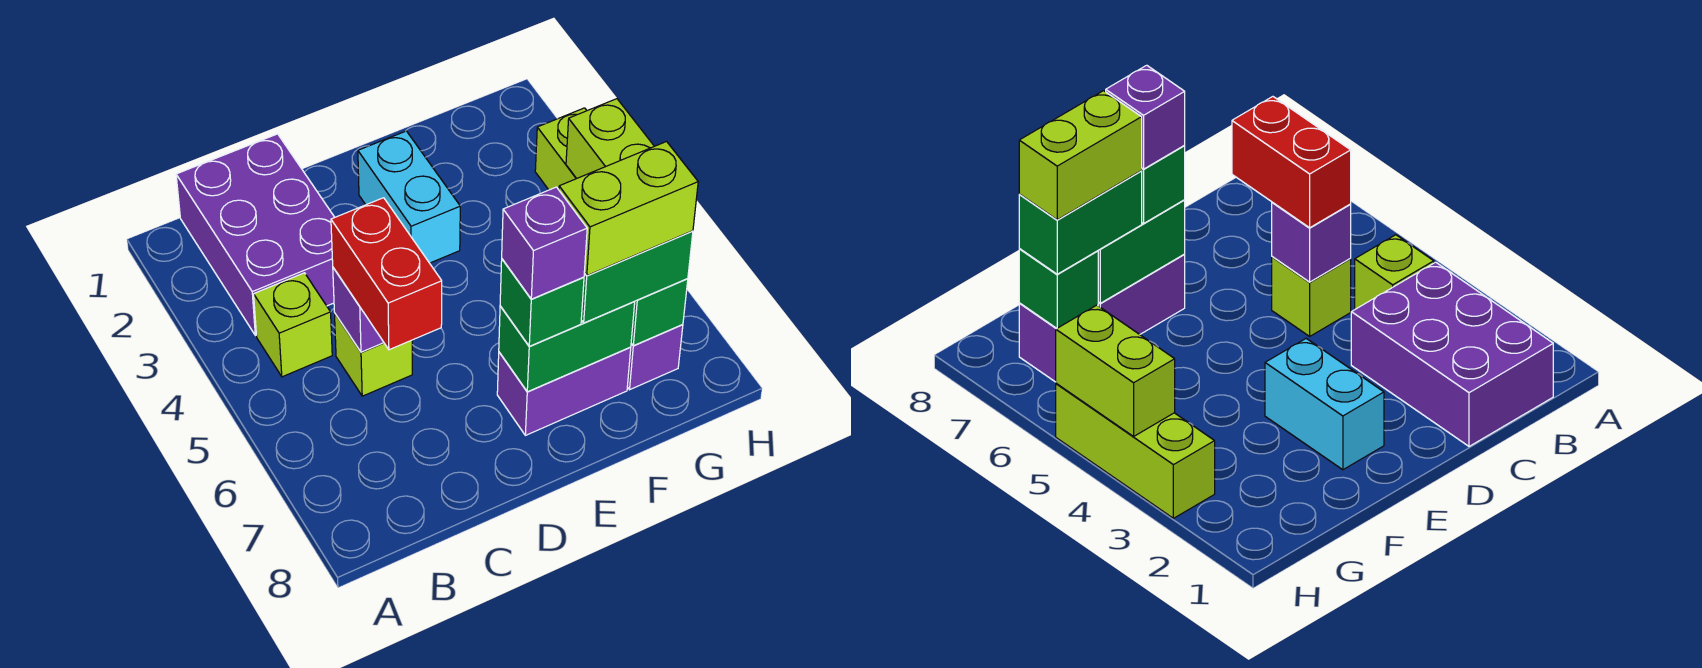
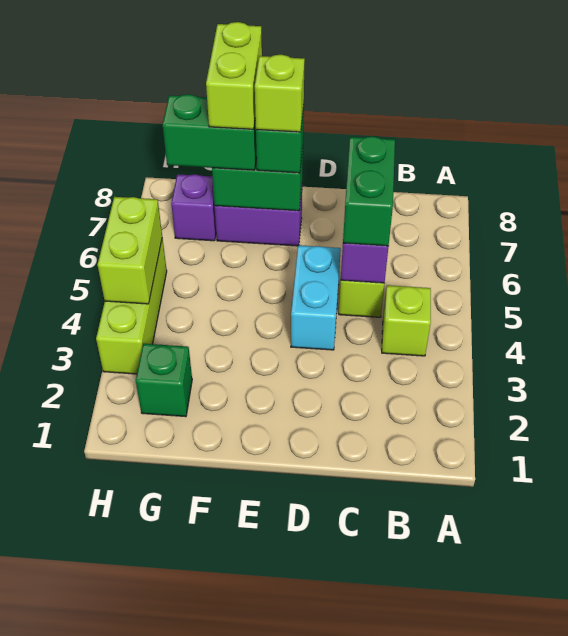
purple 2x3 brick [176,134,335,336] -> none
red 1x2 brick [331,198,442,350] -> green 1x2 brick [343,136,395,246]
cyan 1x2 brick [358,131,460,263] -> cyan 1x2 brick moved to [291,245,341,350]
purple 1x1 brick [502,187,587,299] -> lime 1x1 brick [255,55,305,132]
lime 1x2 brick [559,142,698,276] -> lime 1x2 brick turned to [206,22,262,129]
green 1x1 brick [631,279,688,346] -> green 1x1 brick moved to [136,344,192,417]

